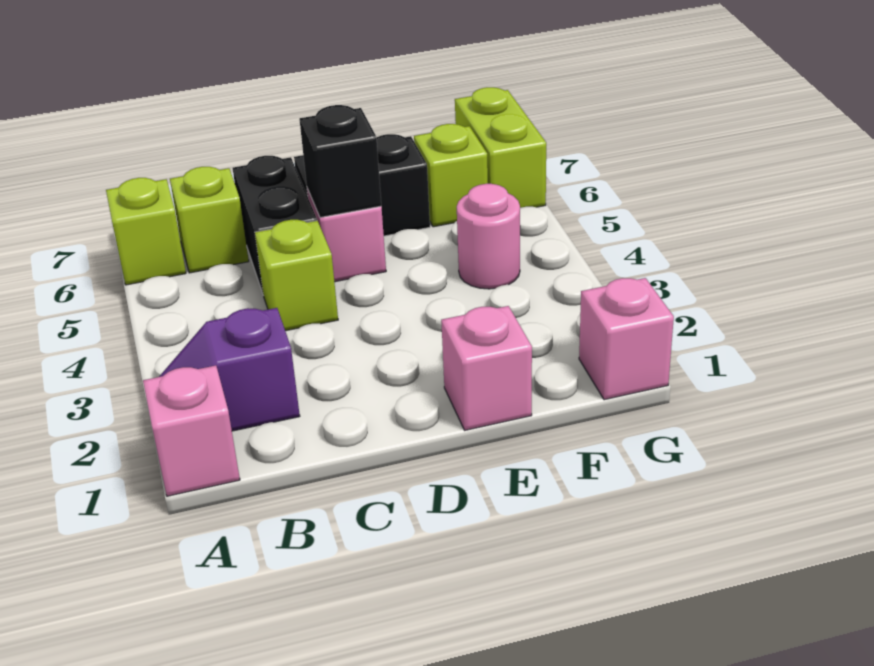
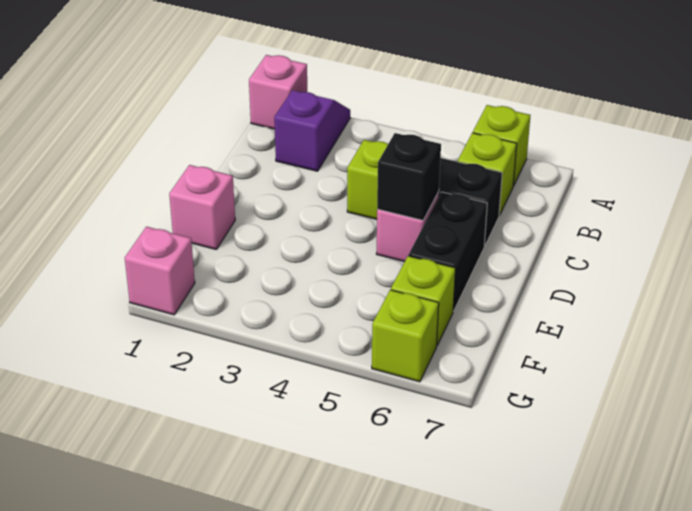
pink 1x1 round brick [457,184,520,289] -> none
lime 1x2 brick [455,87,546,208] -> lime 1x1 brick [372,290,439,382]

